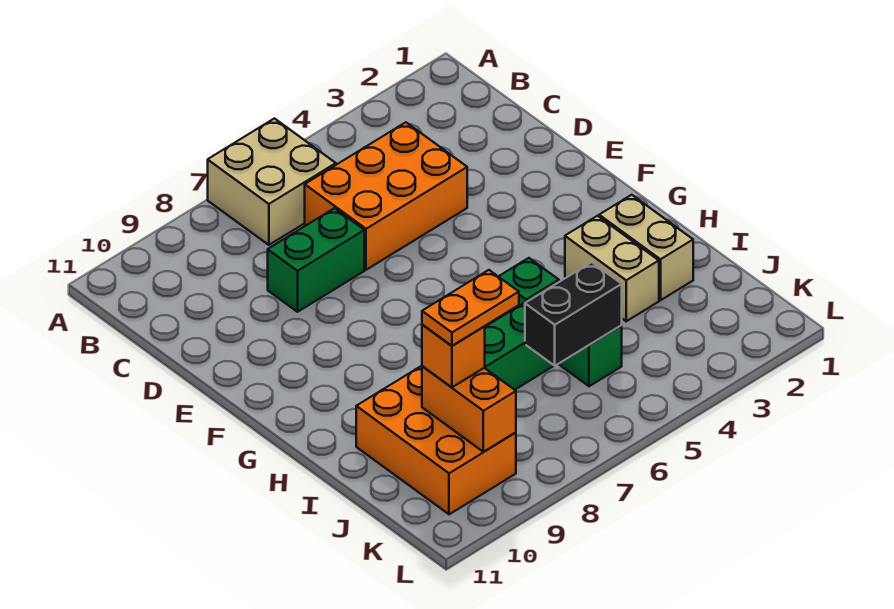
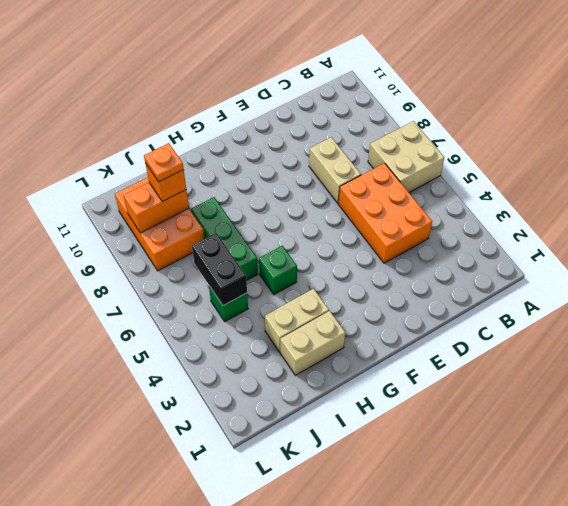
green 1x2 brick [268,208,364,312] -> tan 1x2 brick [309,137,361,203]
orange 2x3 brick [356,366,516,514] -> orange 2x3 brick turned to [115,177,204,271]
orange 1x2 plate [422,270,519,346] -> orange 1x1 plate [144,143,184,182]

